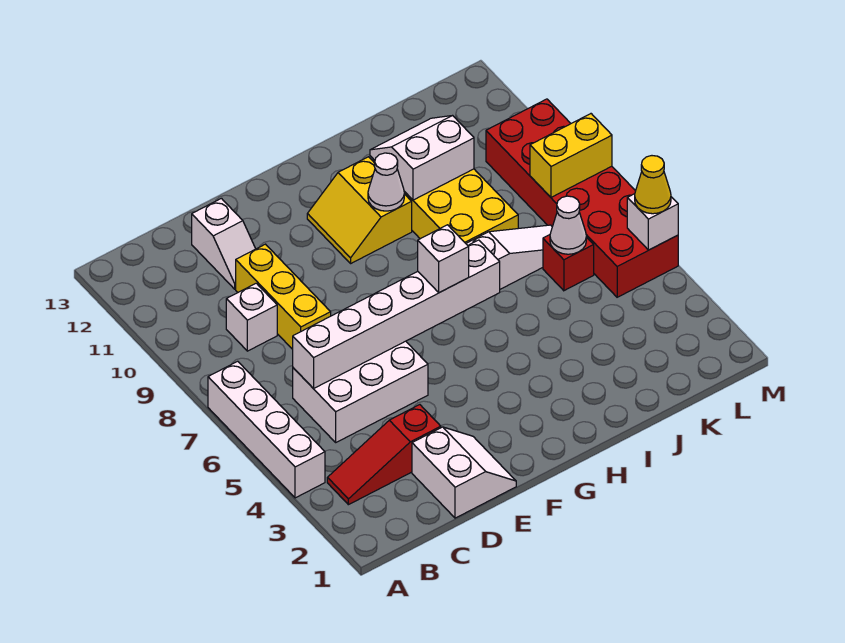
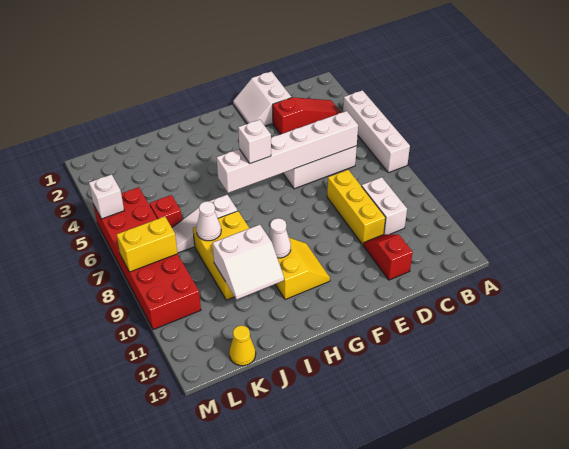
white 1x1 brick [226,283,277,351] -> white 1x2 brick [362,177,407,234]
white 1x2 slope [192,198,255,289] -> red 1x2 slope [363,234,413,280]
white 1x1 cone [550,196,586,254] -> white 1x1 cone moved to [196,201,221,241]
yellow 1x1 cone [635,156,671,214] -> yellow 1x1 cone moved to [229,326,256,366]

